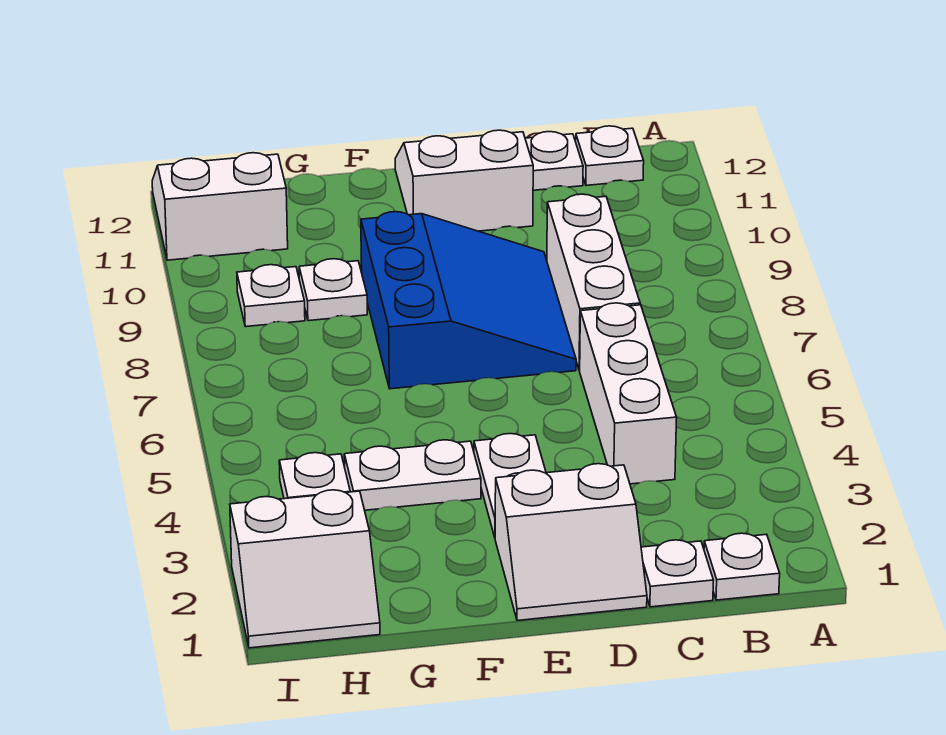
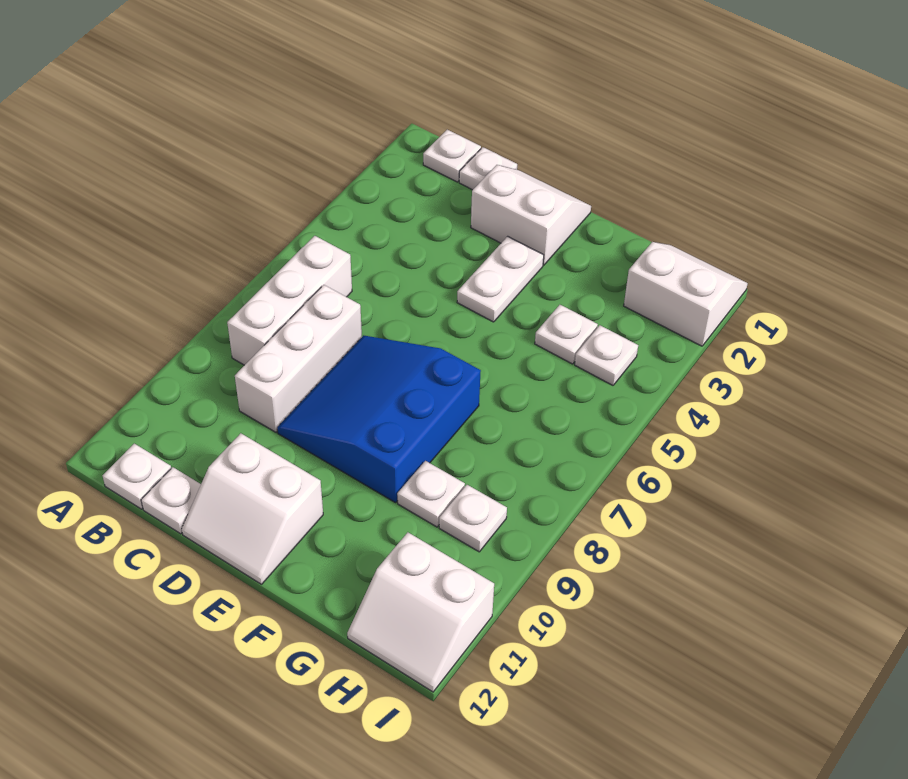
white 1x3 brick [580,303,677,484] -> white 1x3 brick moved to [227,236,352,365]
white 1x2 plate [344,440,481,510] -> white 1x1 plate [535,305,598,364]

